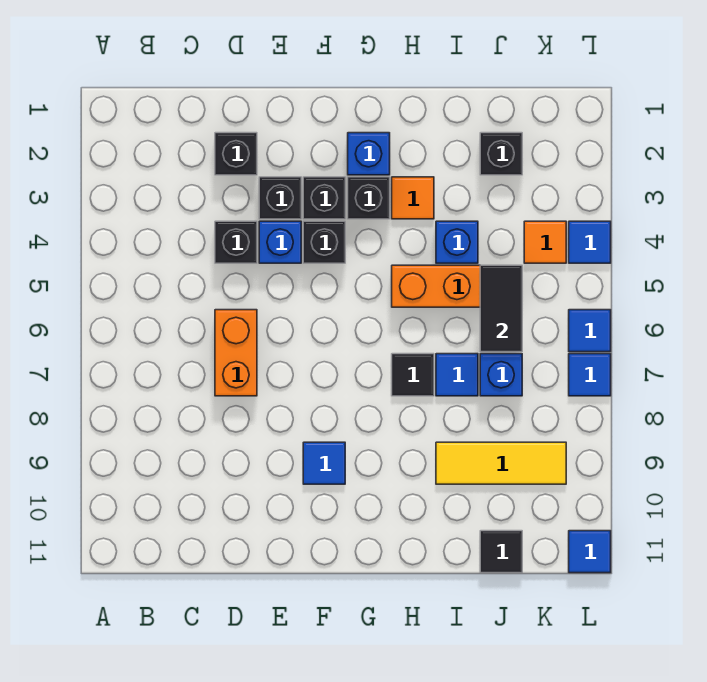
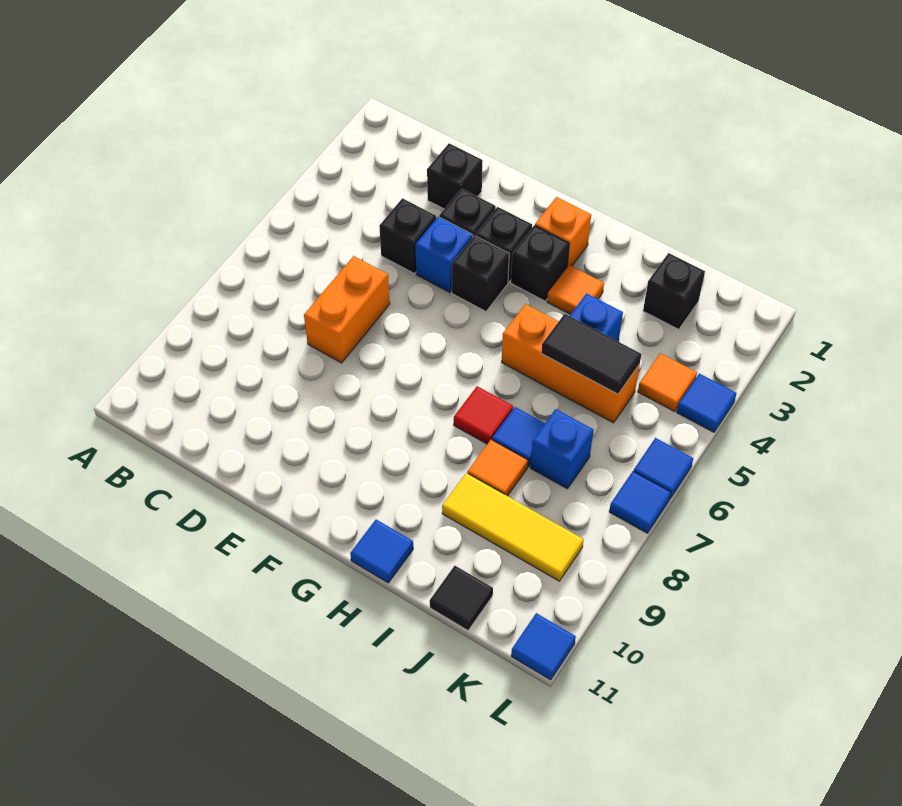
blue 1x1 tile [303,442,345,484] -> blue 1x1 tile moved to [350,520,413,583]
blue 1x1 brick [348,133,390,175] -> orange 1x1 brick [535,197,591,267]
black 1x1 tile [392,354,434,396] -> red 1x1 tile [454,386,513,444]
none -> orange 1x1 tile [467,440,528,496]
black 1x2 tile [480,265,522,352] -> black 1x2 tile turned to [541,314,641,394]

